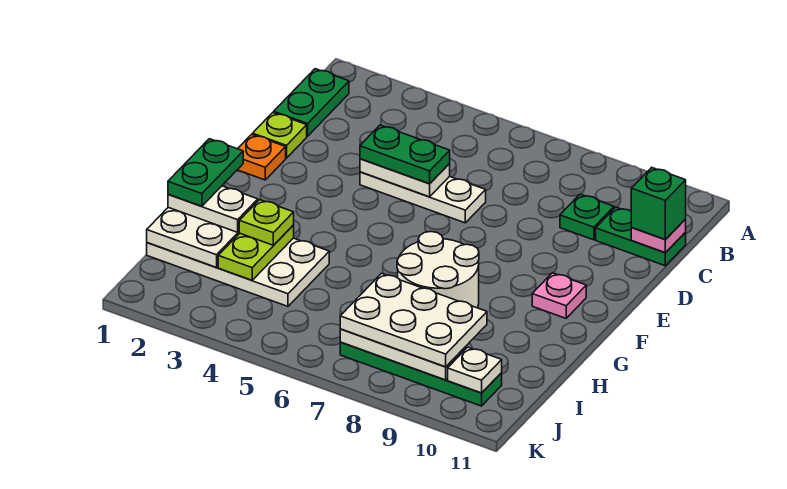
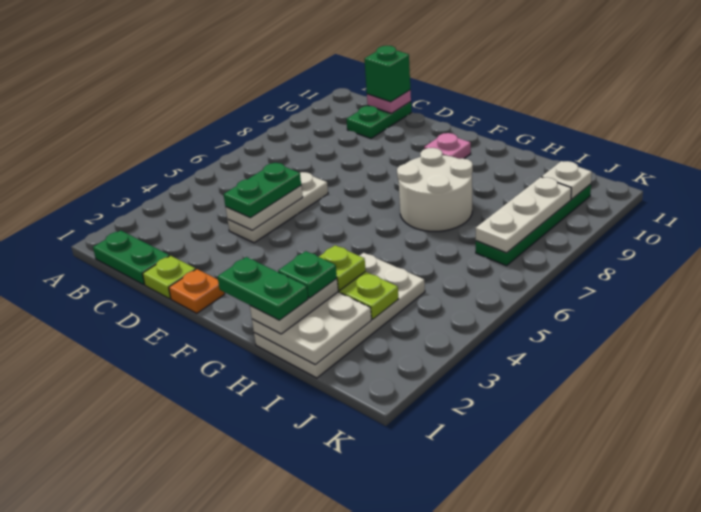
green 1x1 plate [560,194,614,240] -> green 1x1 plate moved to [278,251,337,298]
white 2x3 plate [340,273,487,367] -> none

